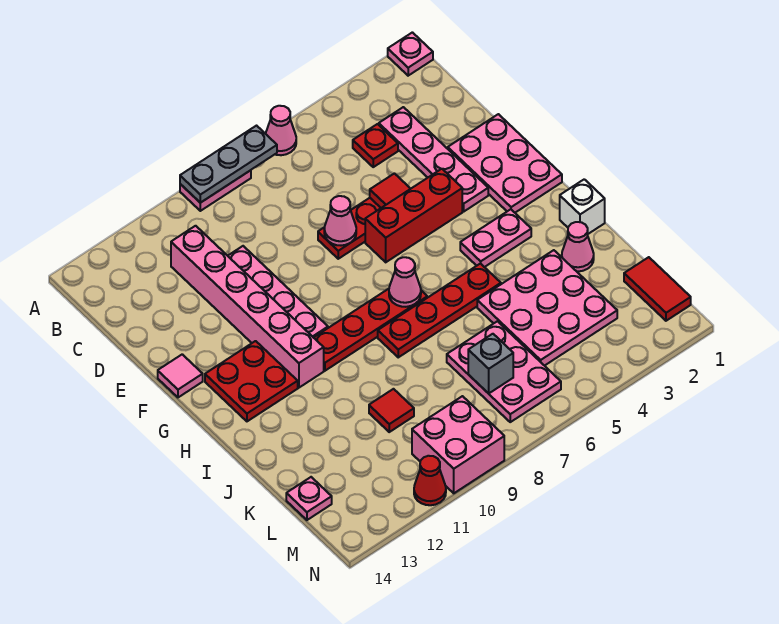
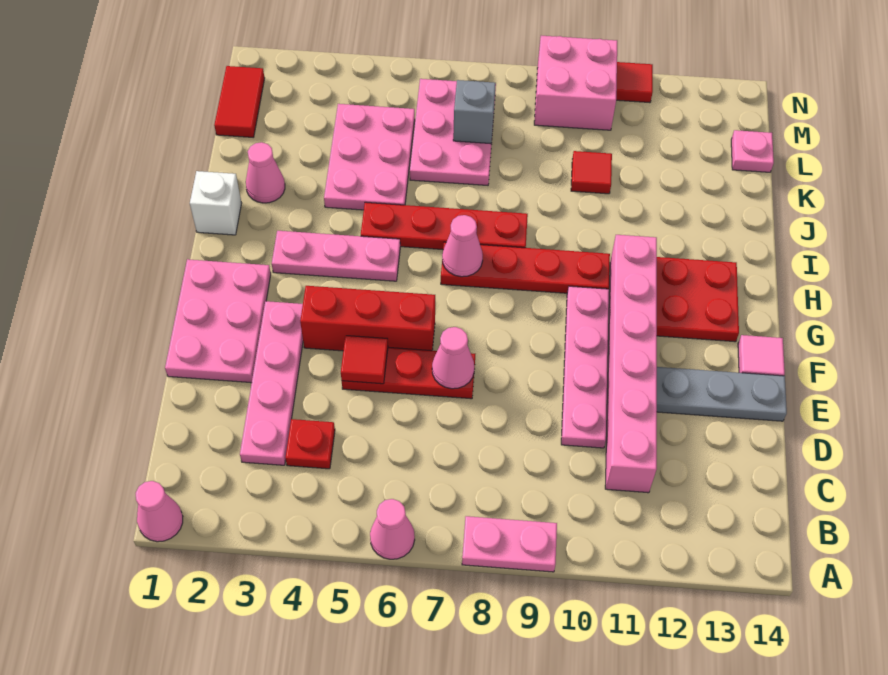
pink 1x1 plate [388,32,433,76] -> pink 1x1 cone [136,481,183,542]
grey 1x3 plate [180,126,277,203] -> grey 1x3 plate moved to [657,367,787,421]
pink 1x2 plate [460,209,531,267] -> pink 1x3 plate [272,231,400,281]
pink 3x3 plate [477,250,617,366] -> pink 2x3 plate [324,104,415,210]
red 1x1 cone [414,456,446,505] -> red 1x1 tile [616,62,653,103]

